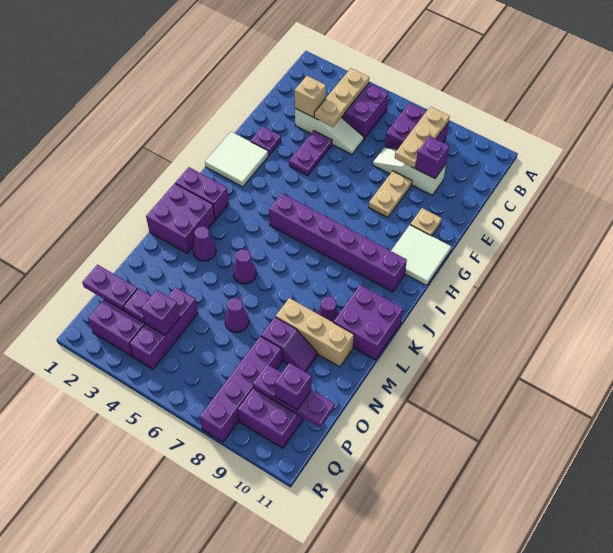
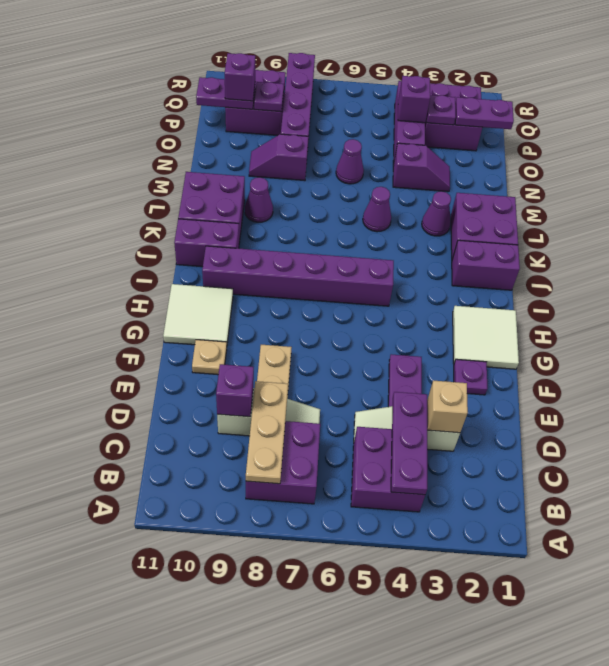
tan 1x3 plate [314,68,369,127] -> purple 1x3 plate [391,392,427,495]
none -> purple 1x2 brick [174,219,239,267]
tan 1x3 brick [276,298,354,367] -> none
none -> purple 1x2 slope [393,143,450,192]

